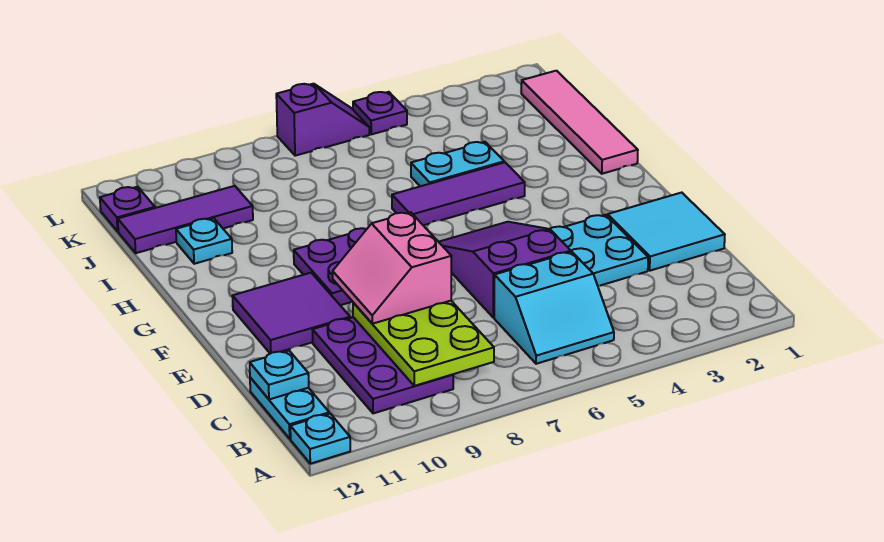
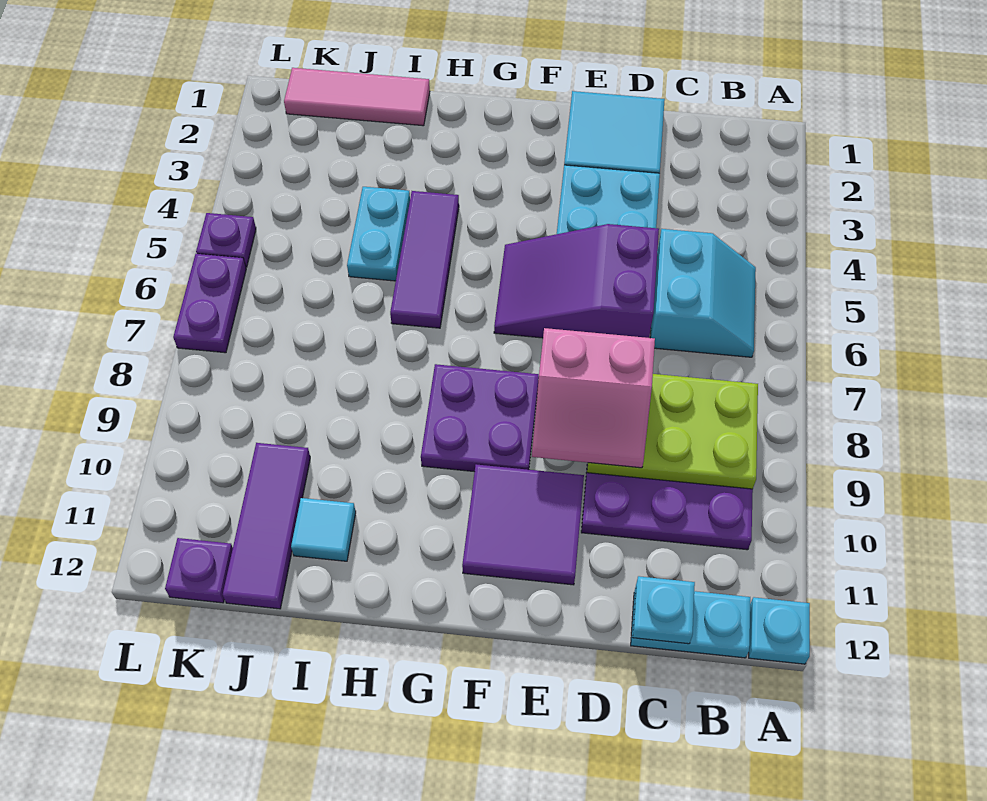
pink 1x4 tile [521,71,638,174] -> pink 1x3 tile [284,68,430,126]
cyan 1x1 plate [176,218,232,264] -> cyan 1x1 tile [291,498,356,561]
purple 1x2 slope [276,84,369,156] -> purple 1x2 plate [173,254,246,353]

